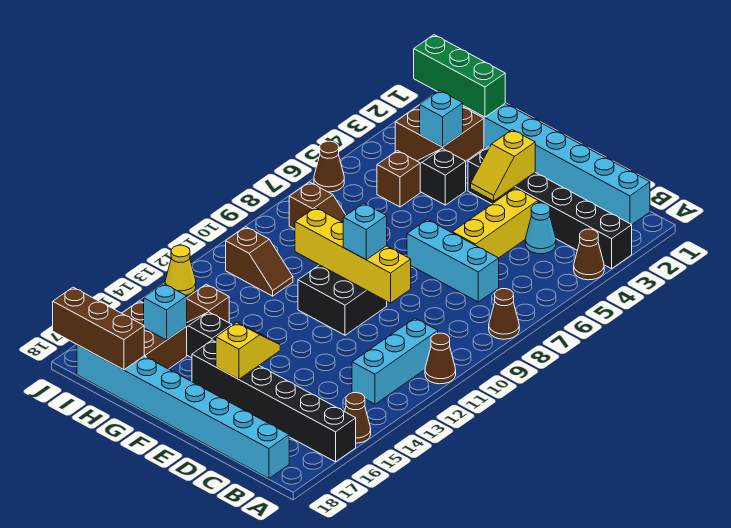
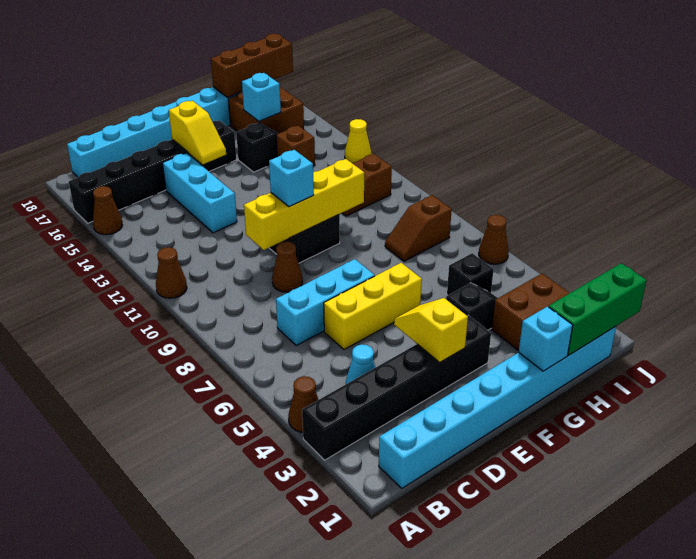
brown 1x1 cone [489,289,519,339] -> brown 1x1 cone moved to [272,242,303,292]
cyan 1x3 brick [352,318,438,404] -> cyan 1x3 brick moved to [163,153,237,233]
yellow 1x3 brick [452,188,538,258] -> yellow 1x3 brick turned to [324,263,422,350]
cyan 1x1 brick [420,91,463,147] -> cyan 1x1 brick moved to [519,307,573,371]
brown 1x1 brick [377,151,420,207] -> black 1x1 brick [447,253,494,295]

